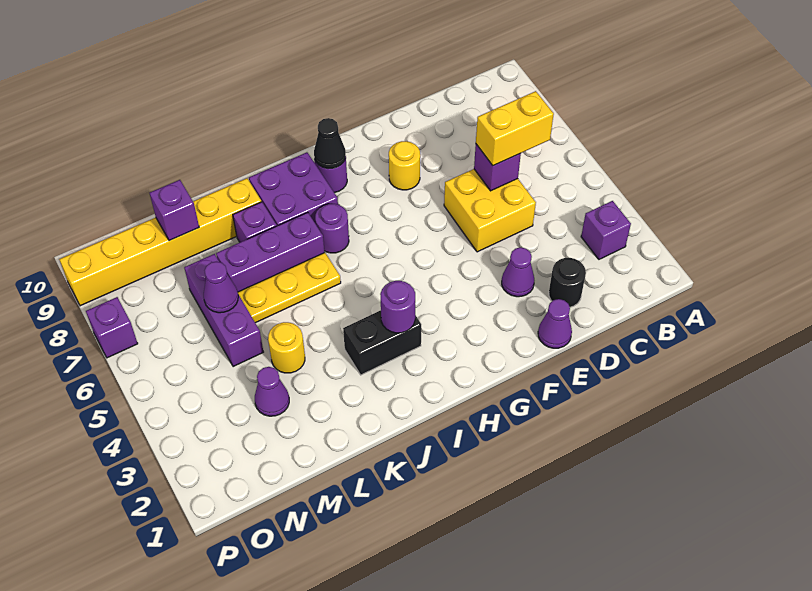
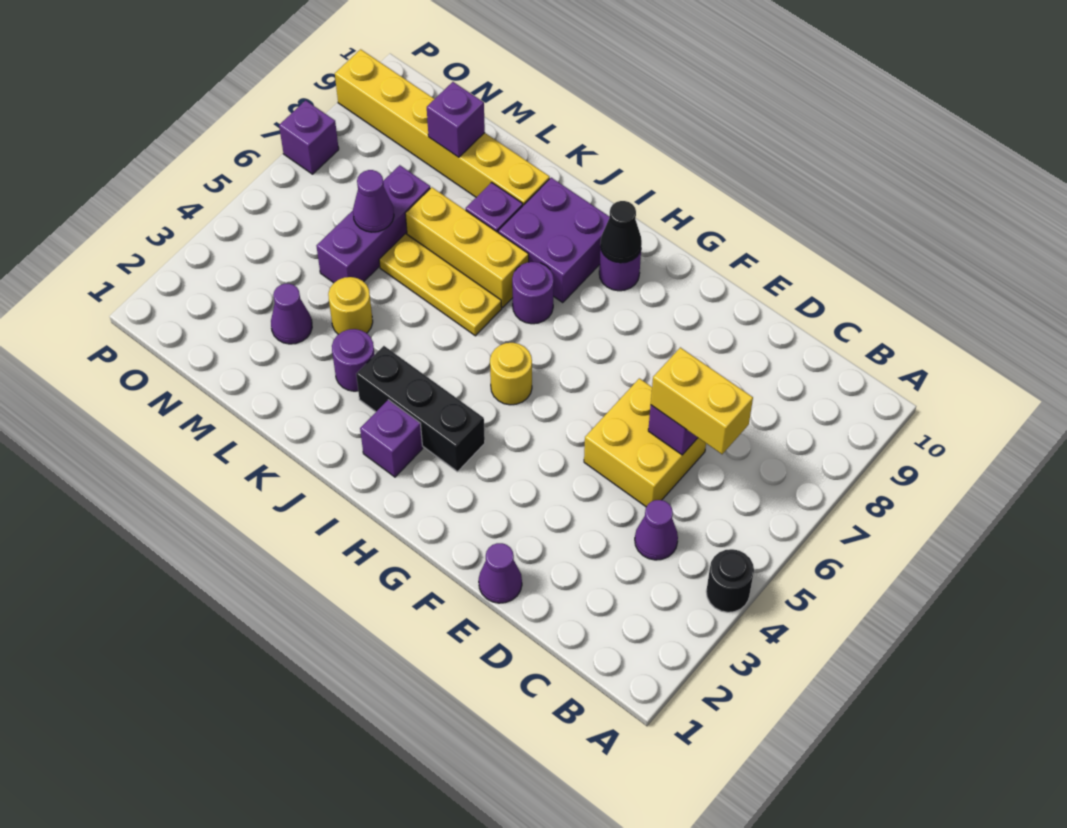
purple 1x1 brick [581,201,631,259] -> purple 1x1 brick moved to [360,400,423,477]
black 1x1 round brick [549,258,586,307] -> black 1x1 round brick moved to [706,549,754,612]
purple 1x1 cone [502,247,534,297] -> purple 1x1 cone moved to [635,500,678,560]
yellow 1x1 round brick [389,141,420,190] -> yellow 1x1 round brick moved to [490,343,532,405]
black 1x2 brick [343,310,421,375] -> black 1x3 brick [356,346,485,472]
purple 1x1 round brick [380,281,415,333] -> purple 1x1 round brick moved to [332,329,375,391]
purple 1x3 brick [216,212,324,292] -> yellow 1x3 brick [405,187,529,308]

